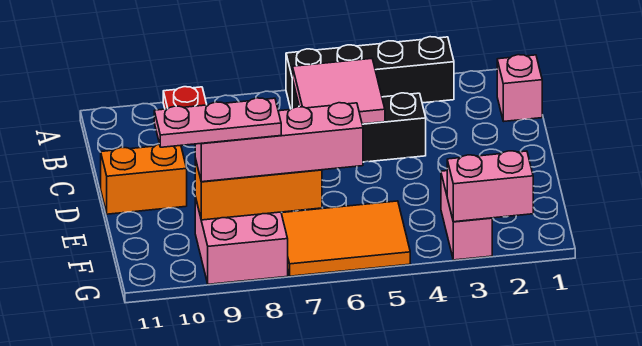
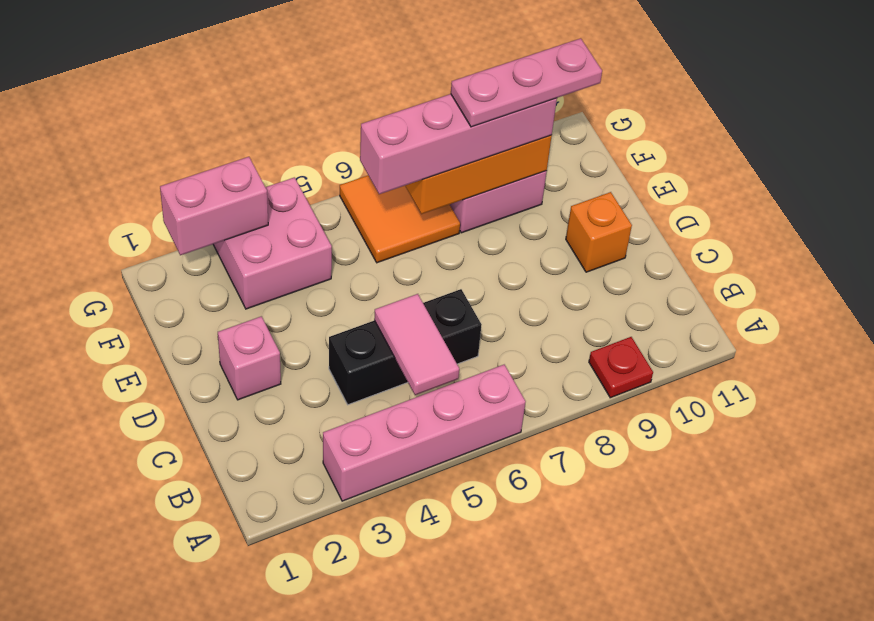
black 1x4 brick [286,37,454,109] -> pink 1x4 brick [323,365,526,501]
pink 1x1 brick [497,55,542,121] -> pink 1x1 brick moved to [217,316,281,400]
pink 2x2 tile [293,59,385,124] -> pink 1x2 tile [374,294,459,395]
orange 1x2 brick [101,144,187,214] -> orange 1x1 brick [566,192,632,272]
pink 1x2 brick [441,171,492,260] -> pink 2x2 brick [213,177,332,309]
orange 2x3 tile [281,201,410,276] -> orange 2x2 tile [340,176,460,263]

